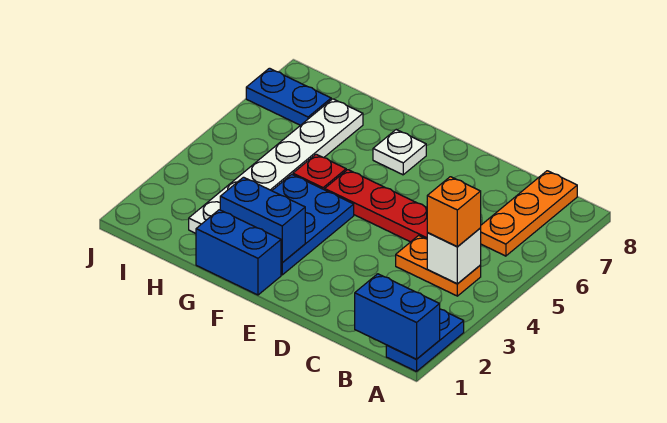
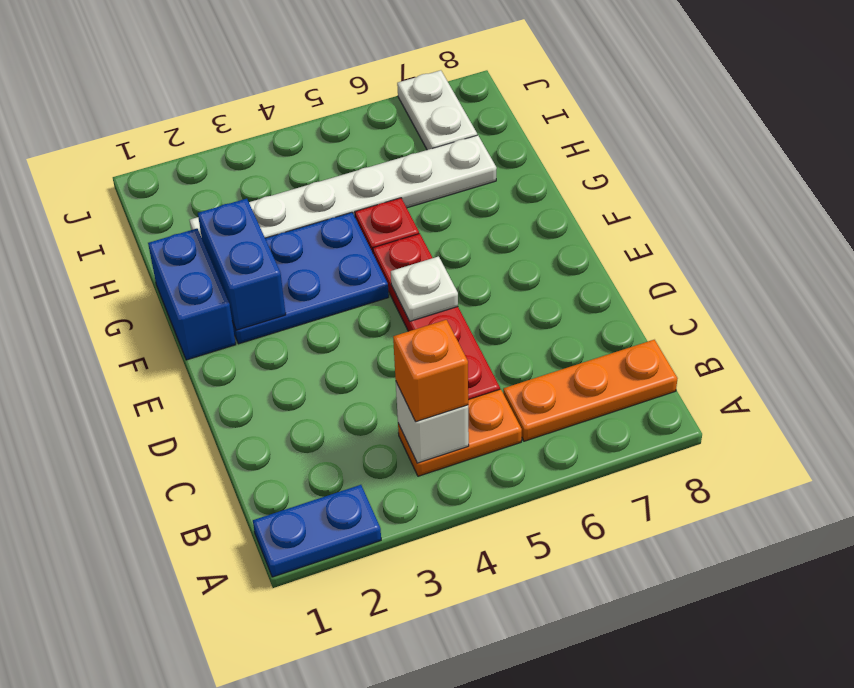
blue 1x2 brick [355,274,440,359] -> none
orange 1x2 plate [396,235,481,296] -> orange 1x2 plate turned to [398,389,522,476]
white 1x1 plate [373,130,426,175] -> white 1x1 plate moved to [391,256,458,321]
blue 1x2 plate [246,68,331,125] -> white 1x2 plate [397,70,477,150]

